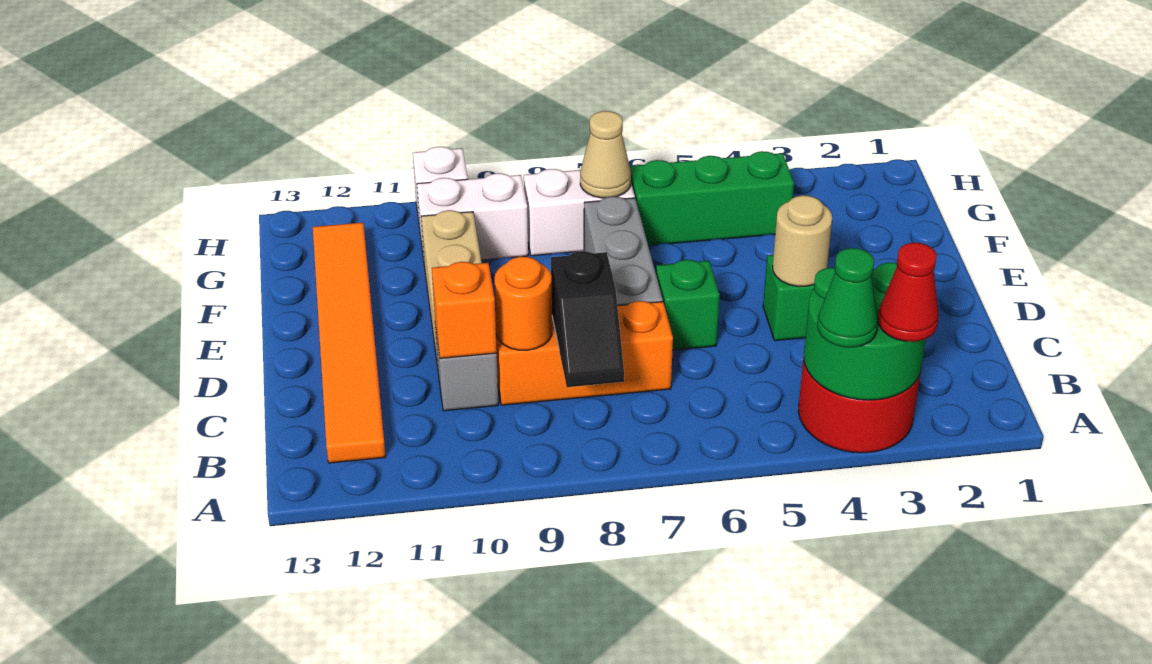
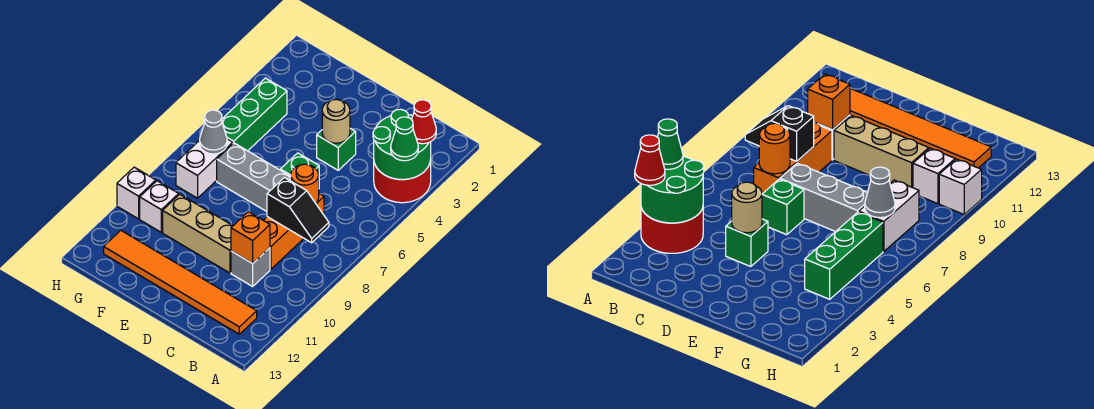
orange 1x1 round brick [495,257,552,350] -> orange 1x1 round brick moved to [291,164,319,203]
tan 1x1 cone [580,111,631,198] -> grey 1x1 cone [200,110,227,154]
white 1x2 brick [417,173,528,260] -> white 1x1 brick [140,181,179,232]

